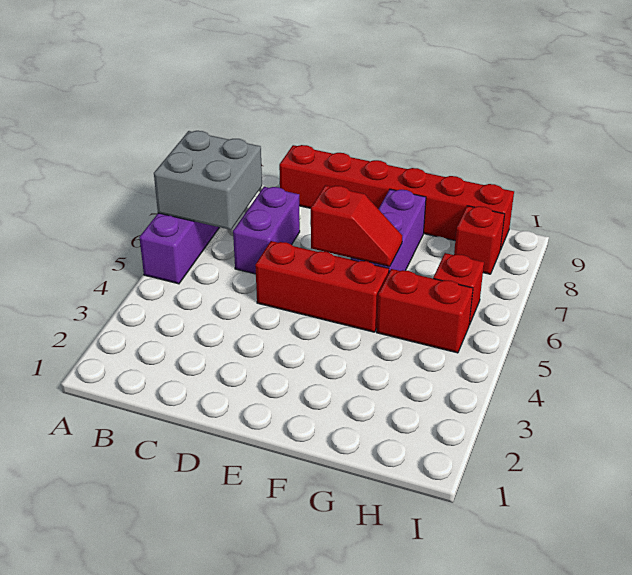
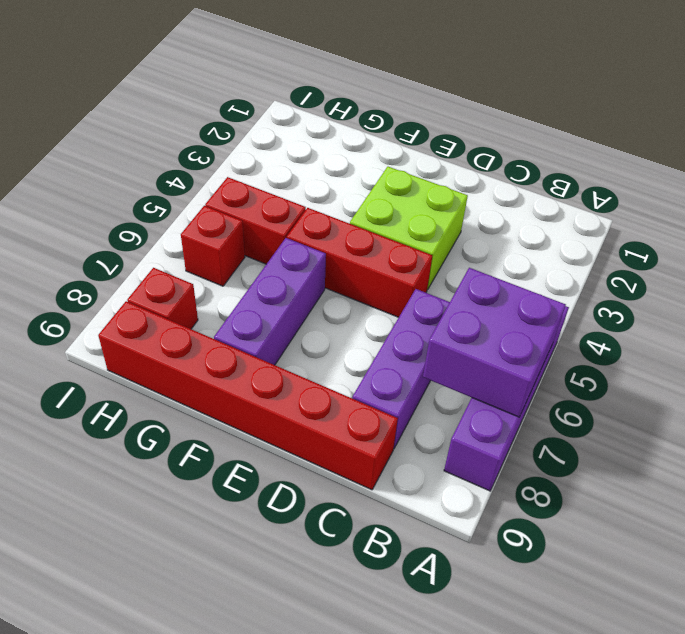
grey 2x2 brick [154,131,262,230] -> purple 2x2 brick [423,268,566,417]
purple 1x2 brick [233,187,300,274] -> purple 1x3 brick [352,289,450,449]
none -> lime 2x2 brick [350,167,468,290]
red 1x2 slope [311,185,402,267] -> none

